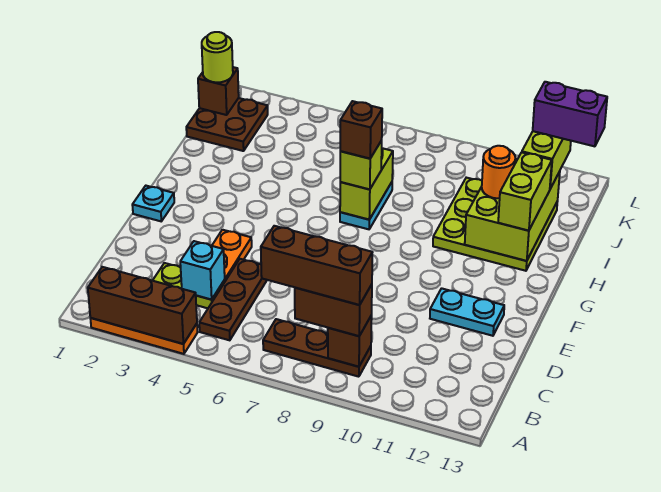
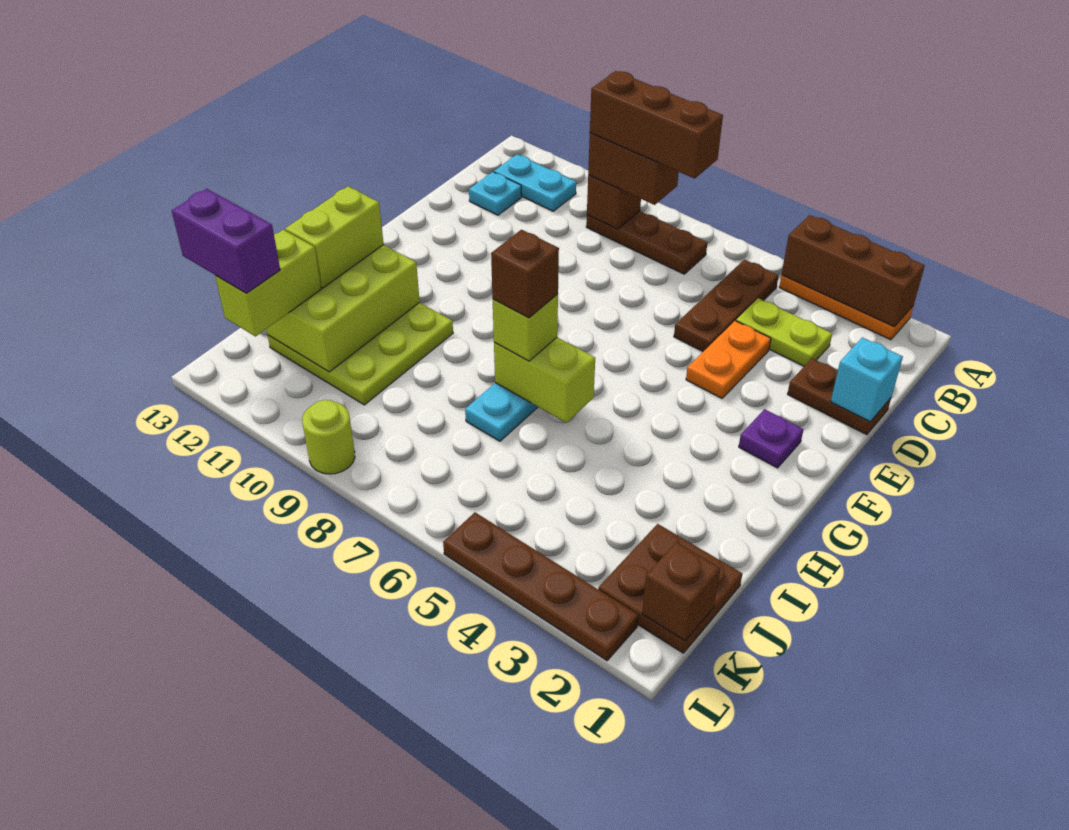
cyan 1x1 brick [180,241,225,300] -> cyan 1x1 brick moved to [831,337,903,422]
none -> brown 1x2 plate [788,358,891,435]
cyan 1x2 plate [430,288,504,336] -> cyan 1x2 plate moved to [494,154,576,211]
cyan 1x1 plate [132,186,174,221] -> cyan 1x1 plate moved to [469,172,522,215]
none -> purple 1x1 plate [739,409,803,468]
lime 1x2 brick [340,148,393,220] -> lime 1x2 brick turned to [494,337,595,423]
orange 1x1 round brick [482,146,516,198] -> none
lime 1x1 round brick [202,32,233,82] -> lime 1x1 round brick moved to [302,400,355,474]
none -> brown 1x4 plate [443,512,638,661]

